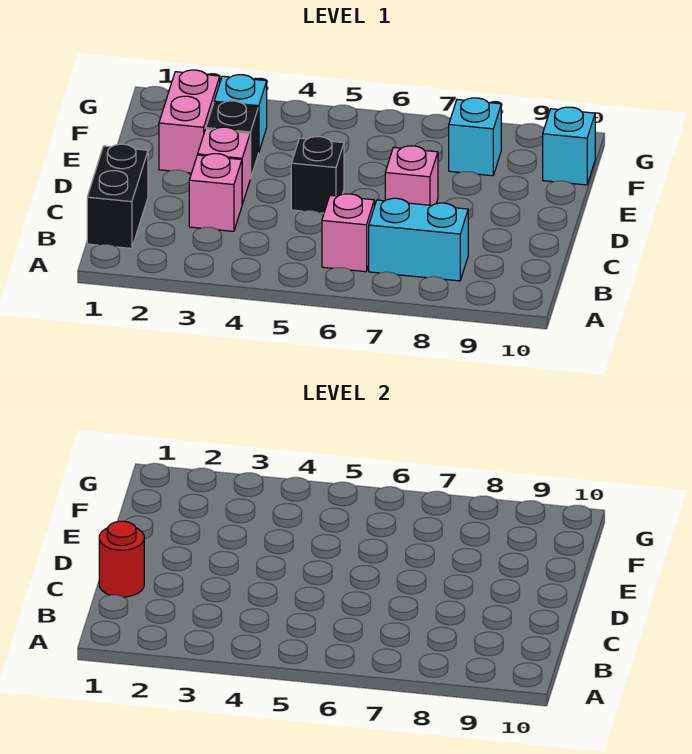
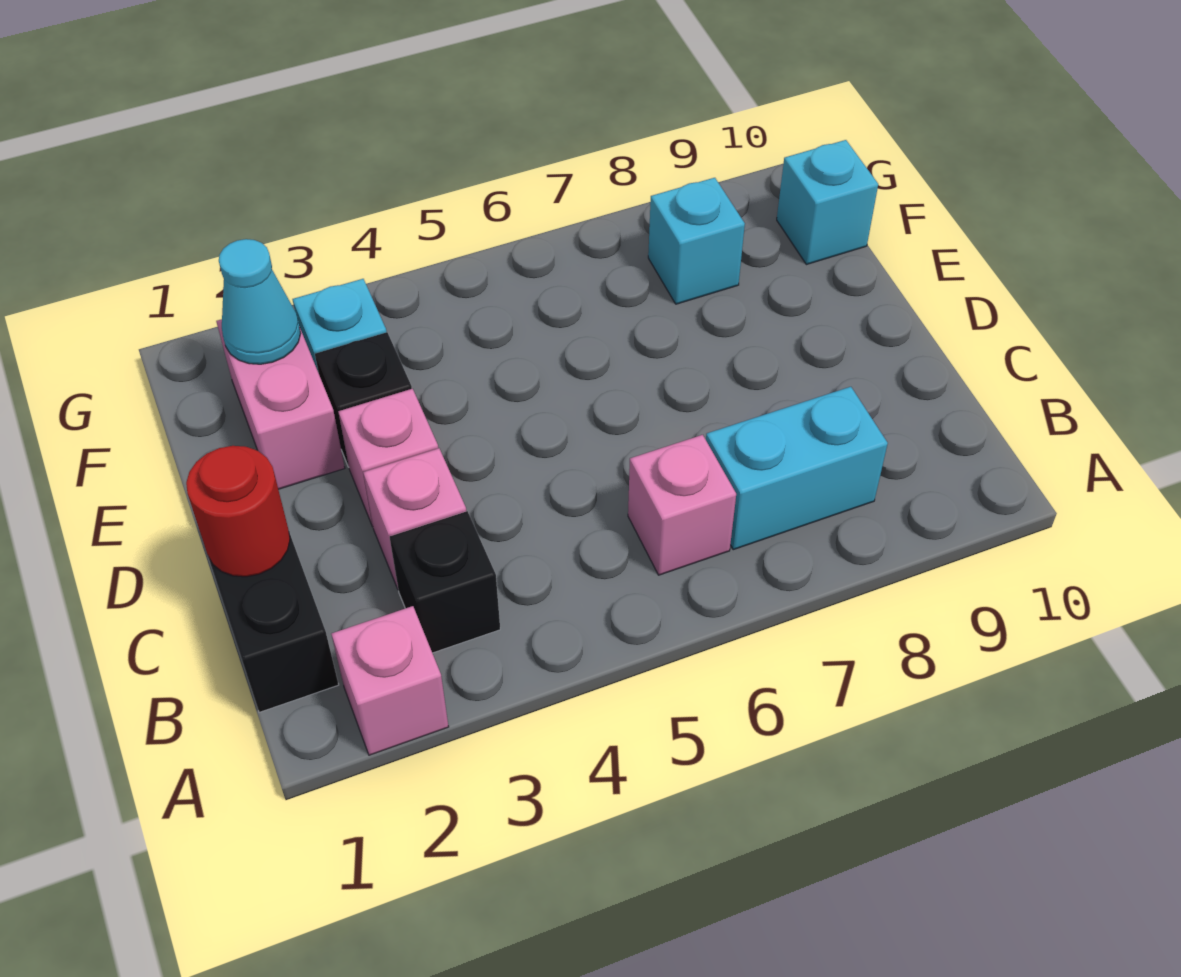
black 1x1 brick [291,137,344,213] -> black 1x1 brick moved to [390,511,500,653]
pink 1x1 brick [385,146,438,205] -> pink 1x1 brick moved to [331,606,449,755]
none -> cyan 1x1 cone [219,239,301,364]

